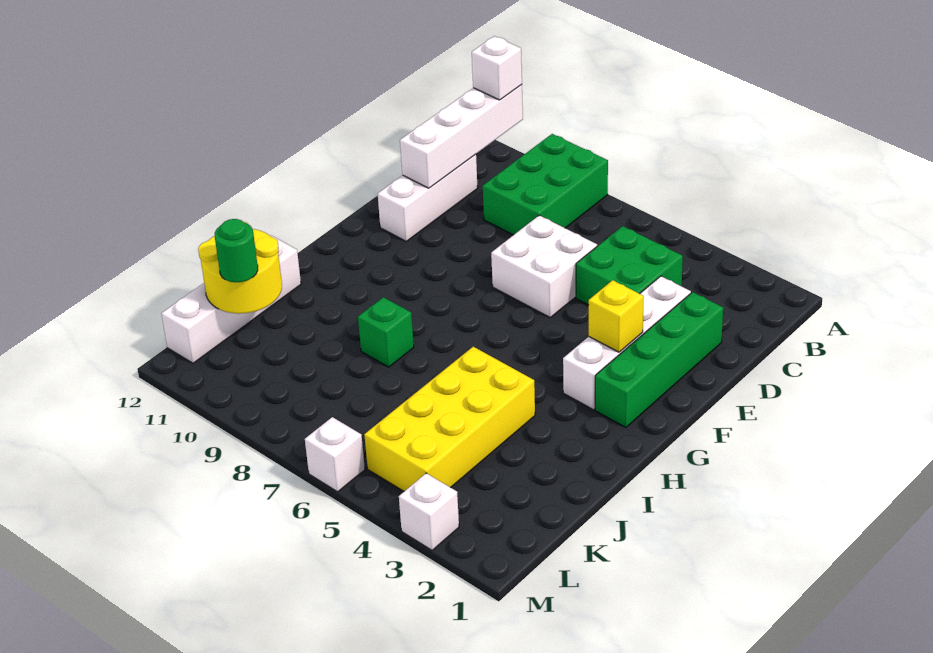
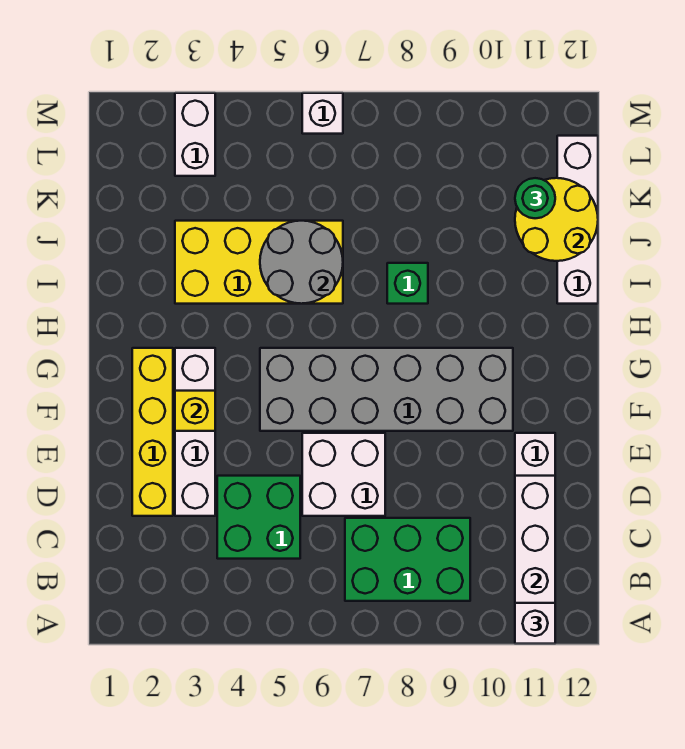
green 2x3 brick [483,134,608,235] -> green 2x3 brick turned to [345,518,470,601]
green 1x4 brick [595,292,723,427] -> yellow 1x4 brick [132,348,173,516]
none -> grey 2x6 brick [260,348,513,431]
yellow 2x4 brick [364,347,535,491] -> yellow 2x4 brick turned to [175,221,343,304]
none -> grey 2x2 round brick [260,221,343,304]
white 1x1 brick [399,473,459,550] -> white 1x2 brick [175,93,215,176]

